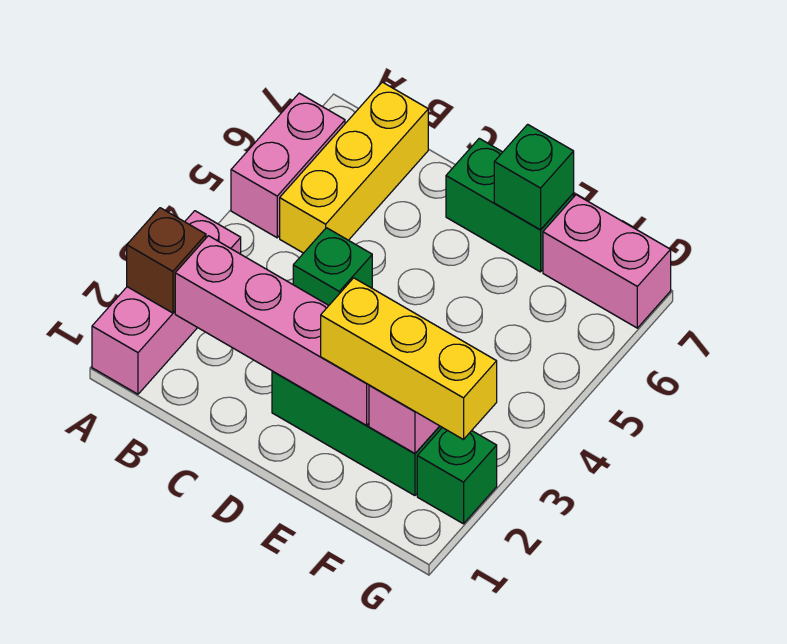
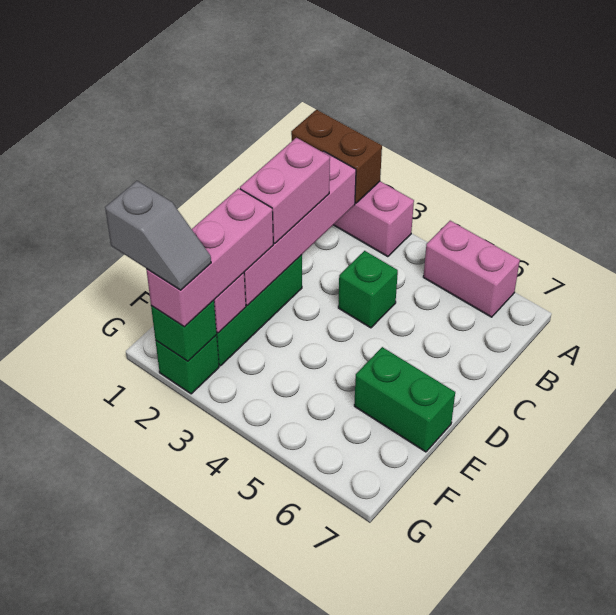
brown 1x1 brick [127,208,206,313] -> brown 1x2 brick [291,110,382,203]
yellow 1x3 brick [280,82,428,253] -> none
green 1x2 brick [446,138,574,272] -> green 1x2 brick turned to [354,347,455,452]
yellow 1x3 brick [321,278,497,440] -> pink 1x3 brick [146,188,273,327]
green 1x1 brick [494,124,574,230] -> green 1x1 brick moved to [151,300,217,361]
pink 1x2 brick [543,195,671,328] -> pink 1x2 brick moved to [240,138,330,243]
none -> grey 1x2 slope [105,181,211,290]

